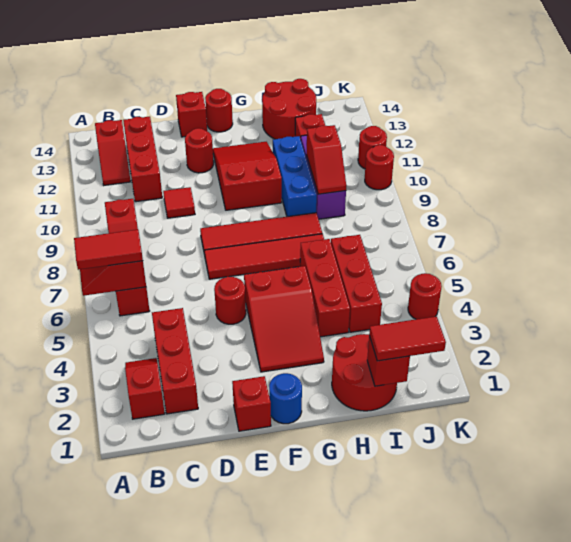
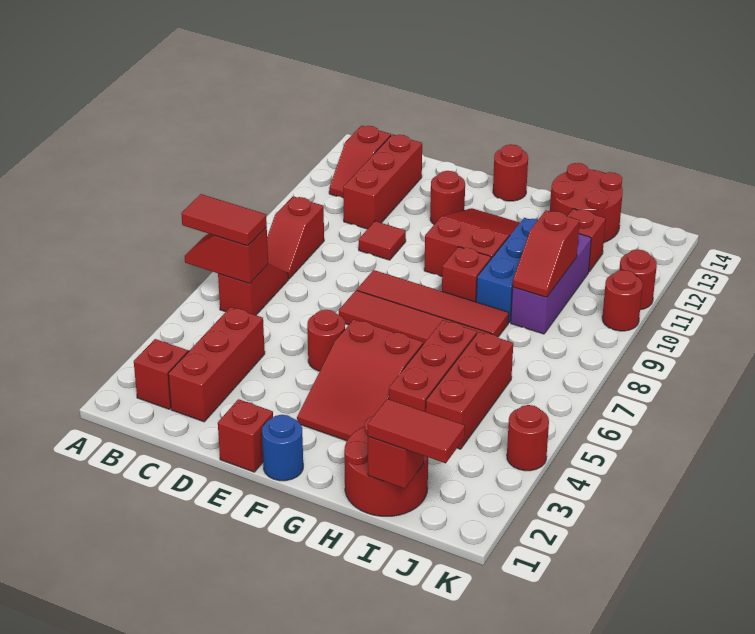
red 1x1 brick [176,92,207,137] -> red 1x1 brick moved to [442,247,491,302]

